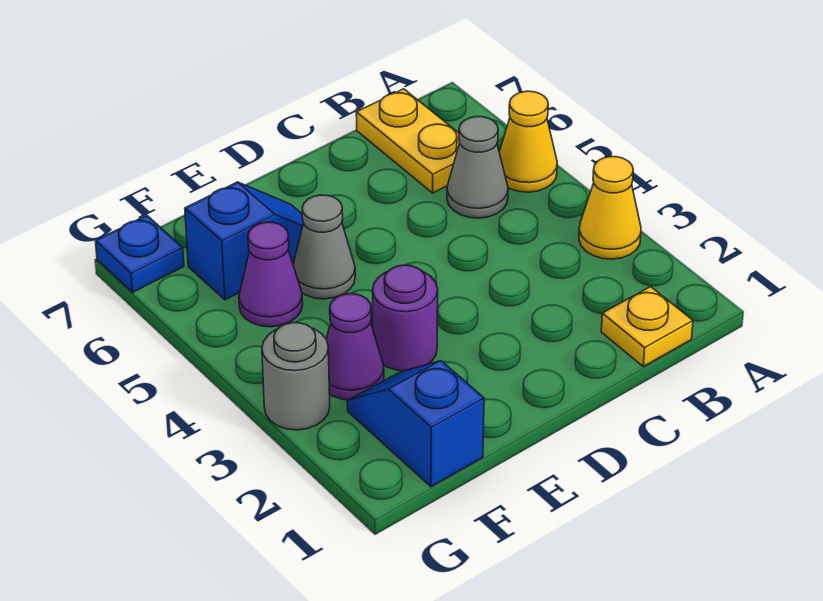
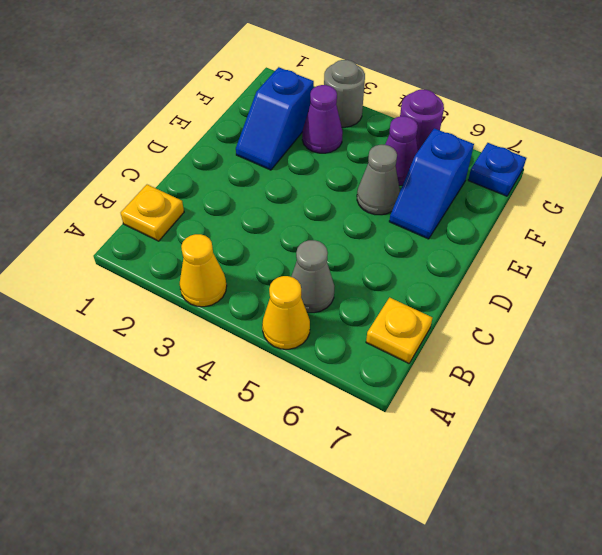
yellow 1x2 plate [356,89,460,193] -> yellow 1x1 plate [366,298,432,363]
purple 1x1 round brick [372,265,438,371] -> purple 1x1 round brick moved to [400,89,444,151]
blue 1x2 slope [347,361,484,487] -> blue 1x2 slope turned to [236,67,314,170]

